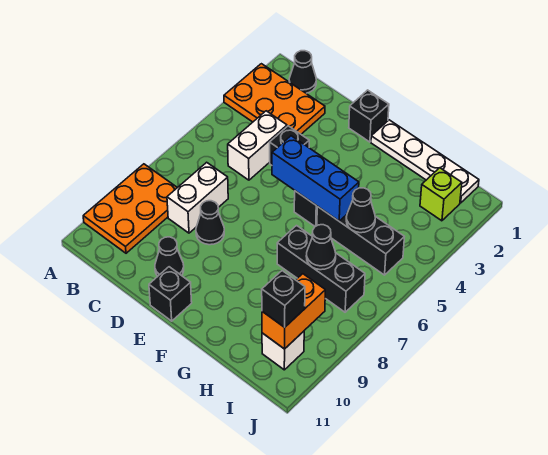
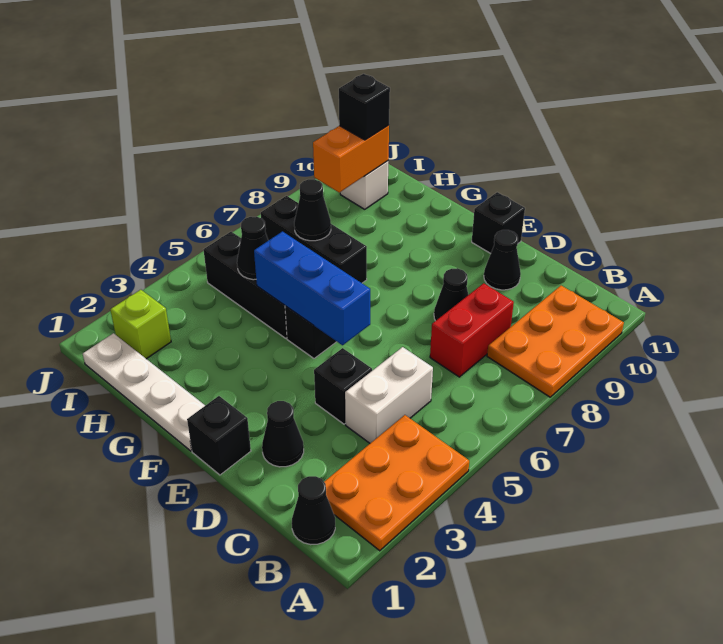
orange 2x3 plate [224,64,325,134] -> orange 2x3 plate turned to [324,415,469,551]
white 1x2 brick [167,162,228,233] -> red 1x2 brick [430,283,514,377]
none -> black 1x1 cone [262,401,304,467]

